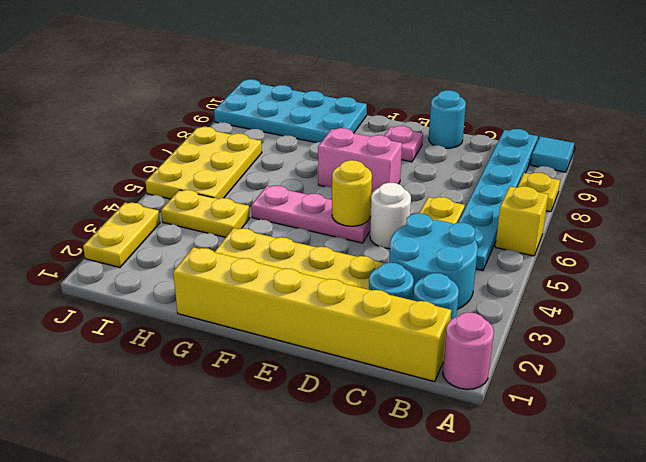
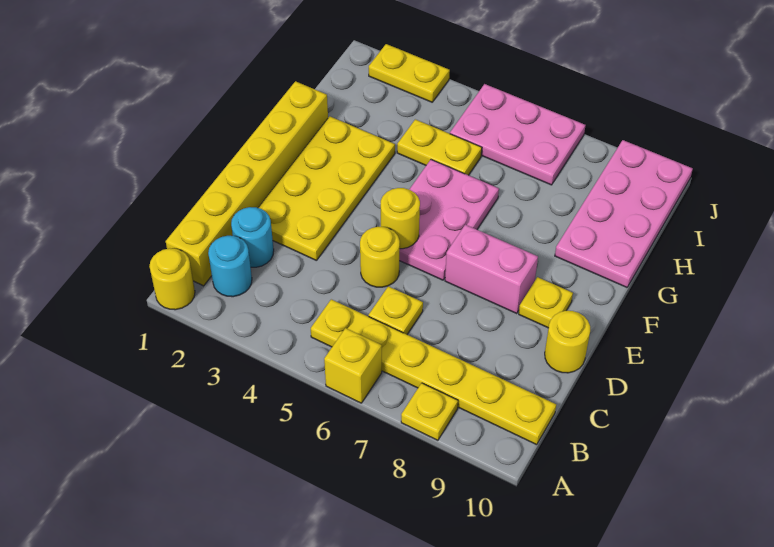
pink 1x1 round brick [443,312,494,389] -> yellow 1x1 round brick [149,248,195,310]
cyan 1x1 tile [531,136,574,172] -> none
cyan 2x2 round brick [389,213,478,310] -> none
cyan 1x6 plate [458,129,538,271] -> yellow 1x6 plate [311,299,556,445]
white 1x1 round brick [370,183,411,249] -> yellow 1x1 round brick [360,227,400,287]
cyan 1x1 round brick [429,90,466,148] -> yellow 1x1 round brick [545,311,590,373]
pink 1x3 plate [251,186,371,243] -> pink 2x3 plate [399,160,499,280]
pink 1x2 brick [318,128,402,195] -> pink 1x2 brick turned to [445,225,538,313]
pink 1x1 plate [384,126,423,162] -> yellow 1x1 plate [519,277,573,328]
cyan 2x4 plate [214,79,367,143] -> pink 2x4 plate [555,140,693,287]
yellow 1x2 plate [161,190,249,237] -> yellow 1x2 plate turned to [397,119,482,175]
yellow 2x3 plate [145,127,262,199] -> pink 2x3 plate [450,84,585,185]

